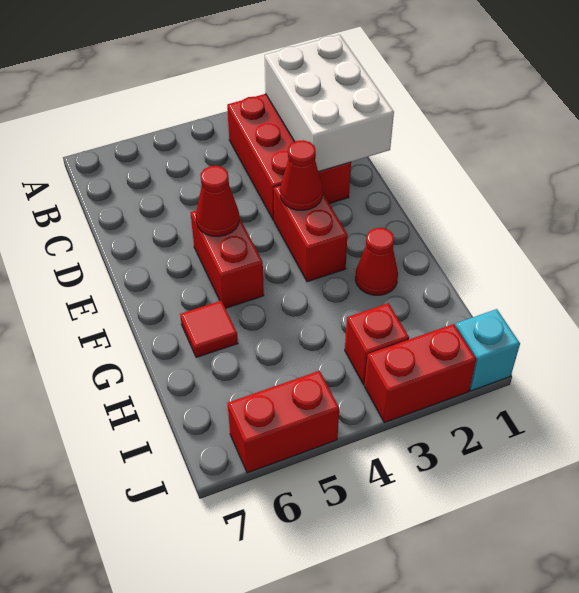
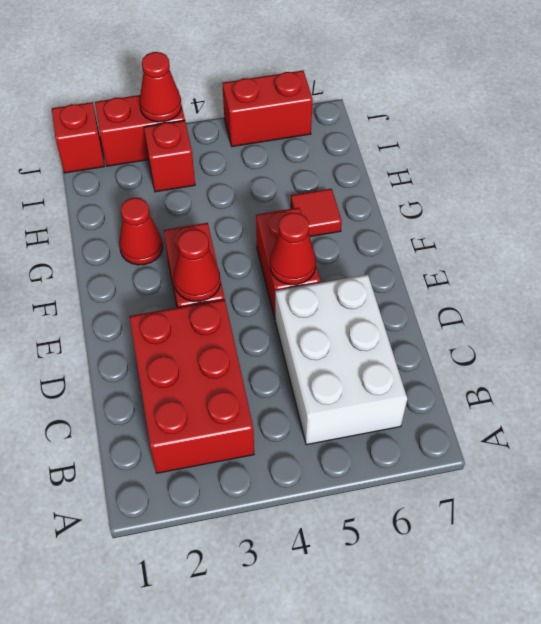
white 2x3 brick [265,35,394,172] -> white 2x3 brick moved to [275,275,407,445]
cyan 1x1 brick [456,309,520,391] -> red 1x1 brick [52,102,104,173]
none -> red 1x1 cone [140,52,181,122]

